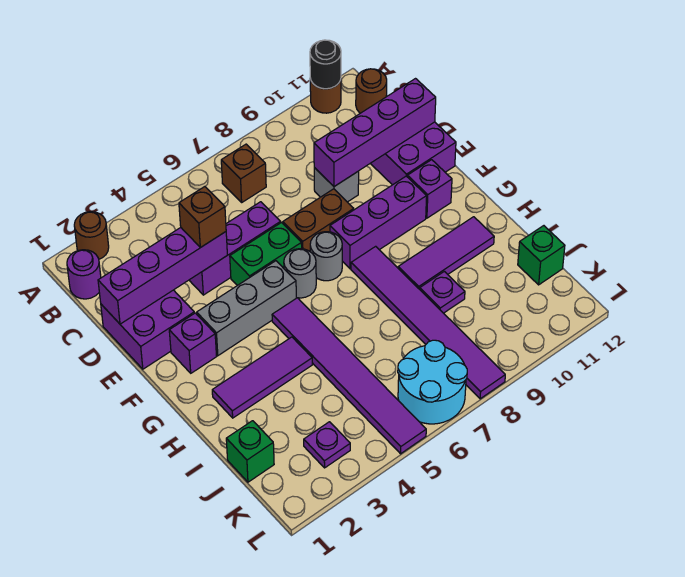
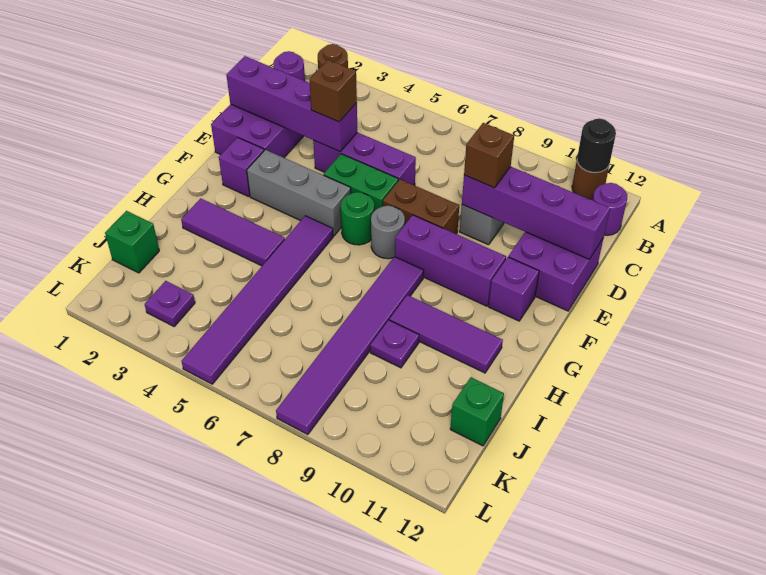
brown 1x1 brick [221,144,266,202] -> brown 1x1 brick moved to [464,123,514,188]
brown 1x1 round brick [356,69,387,113] -> purple 1x1 round brick [593,183,627,235]
grey 1x1 round brick [284,249,316,298] -> green 1x1 round brick [341,192,374,245]
cyan 2x2 round brick [398,340,467,424] -> none

